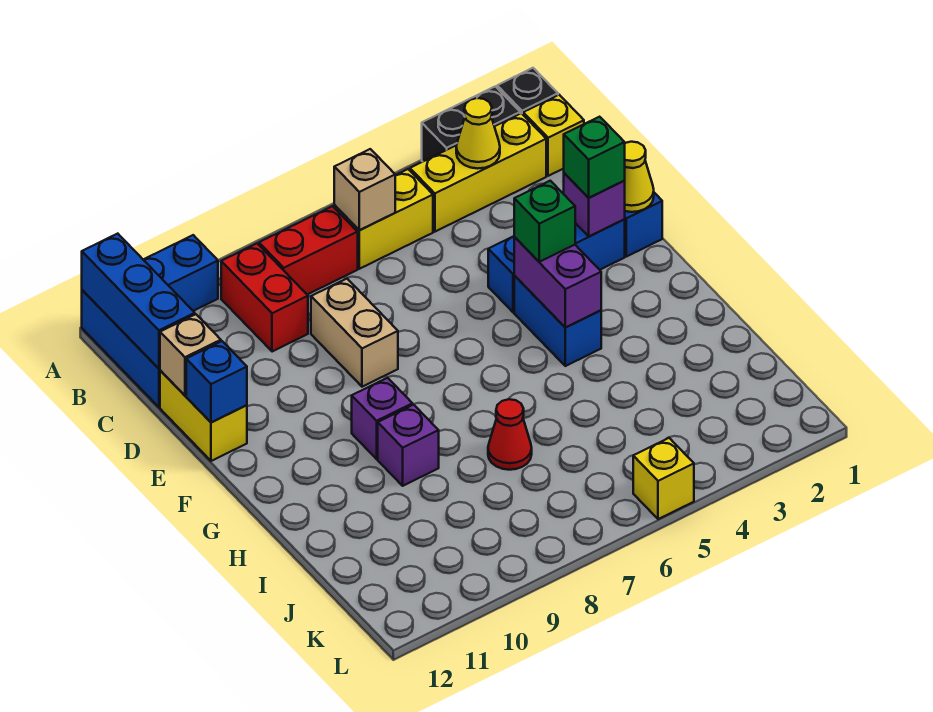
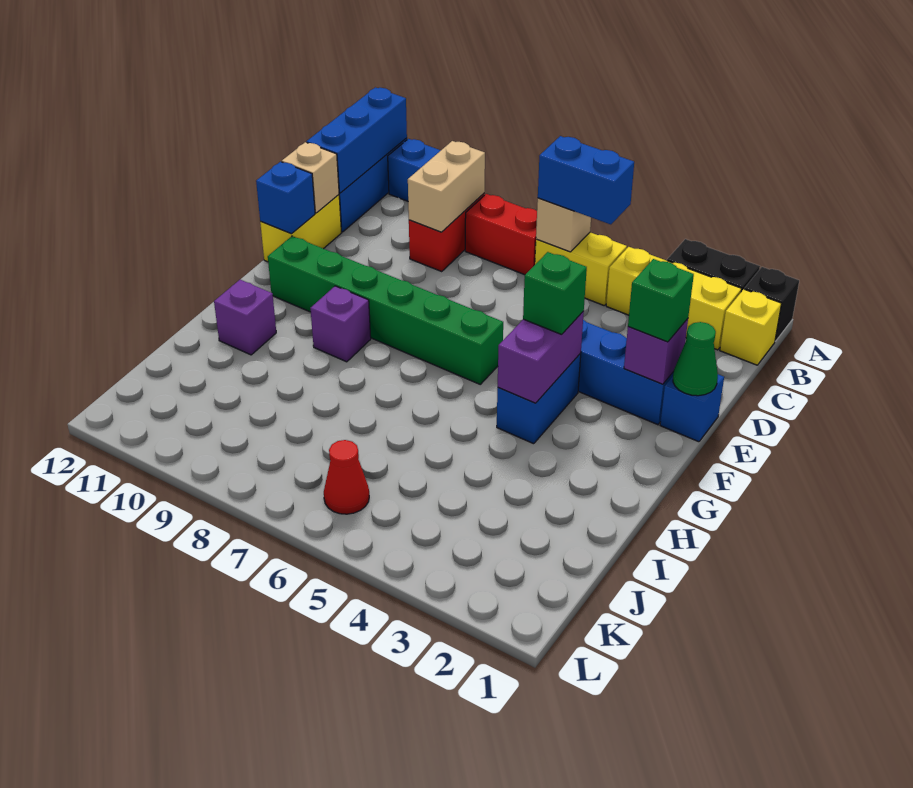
yellow 1x1 cone [456,98,500,169] -> none
none -> blue 1x2 brick [538,136,634,224]
tan 1x2 brick [311,279,398,387] -> tan 1x2 brick moved to [408,141,485,232]
yellow 1x1 cone [624,142,654,212] -> green 1x1 cone [673,322,718,396]
none -> green 1x6 brick [268,236,503,384]
purple 1x1 brick [378,405,439,486] -> purple 1x1 brick moved to [214,280,276,355]
red 1x1 cone [488,399,532,470] -> red 1x1 cone moved to [324,440,369,514]
yellow 1x1 brick [633,438,694,519] -> none

